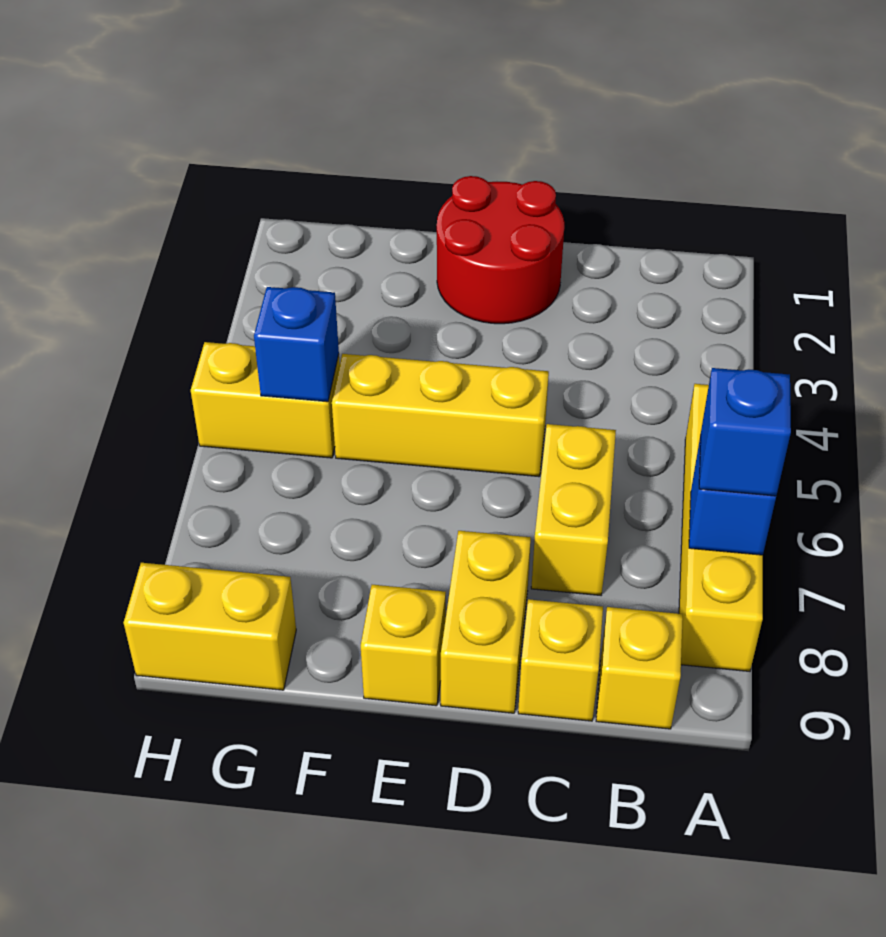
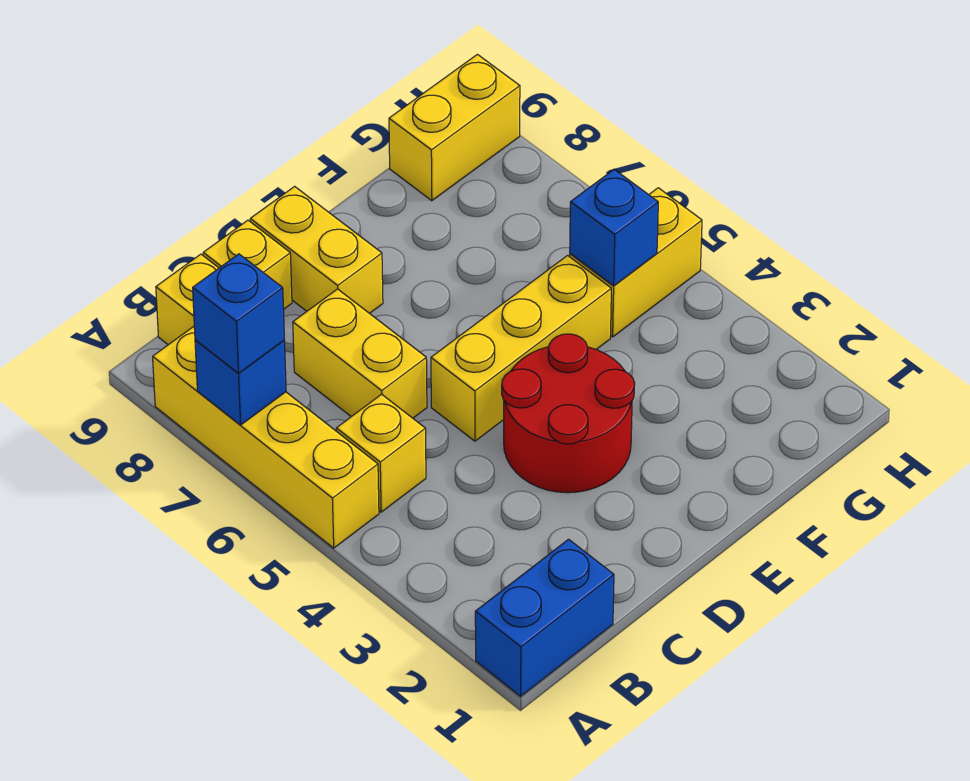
none -> blue 1x2 brick [475,539,614,696]
red 2x2 round brick [437,176,564,324] -> red 2x2 round brick moved to [502,334,635,493]
yellow 1x1 brick [361,585,446,706] -> yellow 1x1 brick moved to [336,394,426,512]

